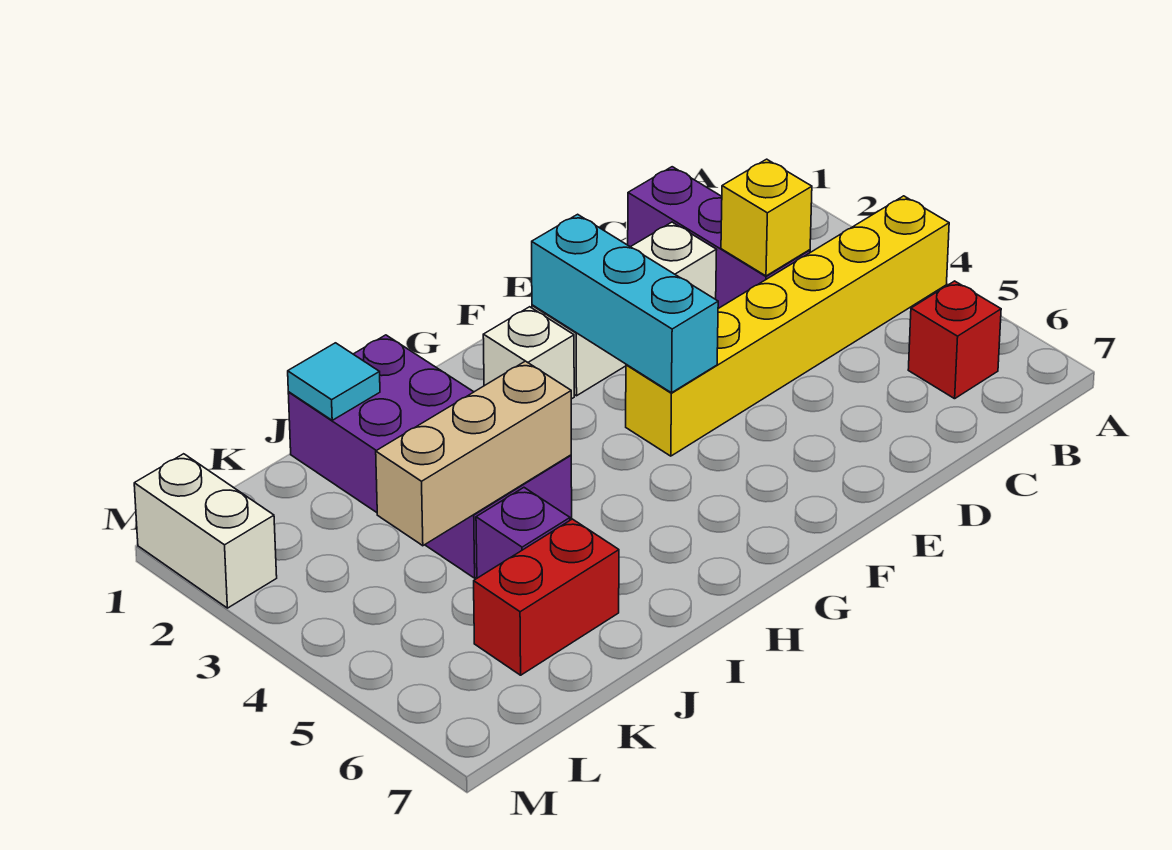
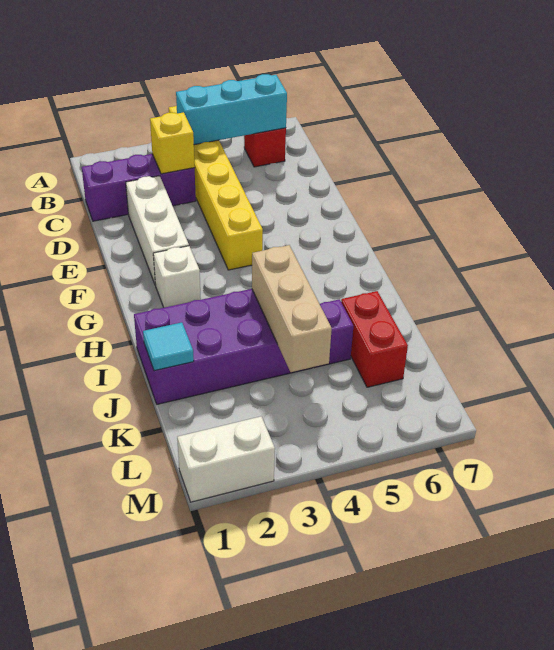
cyan 1x3 brick [532,214,718,393] -> cyan 1x3 brick moved to [176,74,287,145]

